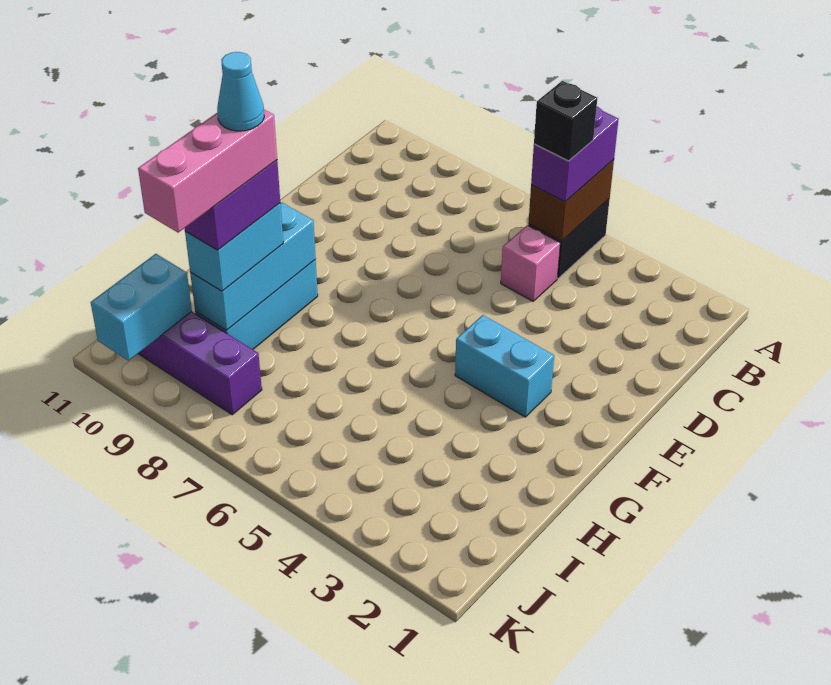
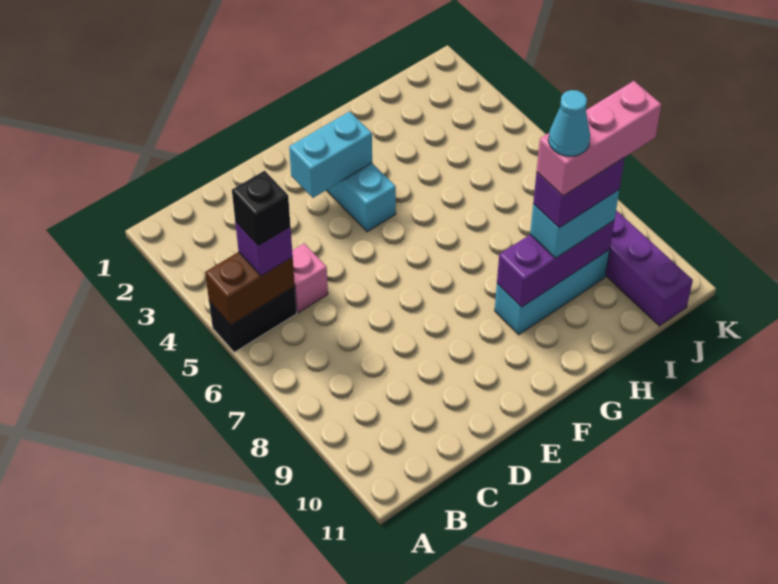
purple 1x2 brick [531,107,619,202] -> purple 1x1 brick [235,222,293,276]
cyan 1x3 brick [190,203,316,330] -> purple 1x3 brick [497,221,614,307]
cyan 1x2 brick [91,254,192,361] -> cyan 1x2 brick moved to [289,112,372,198]

